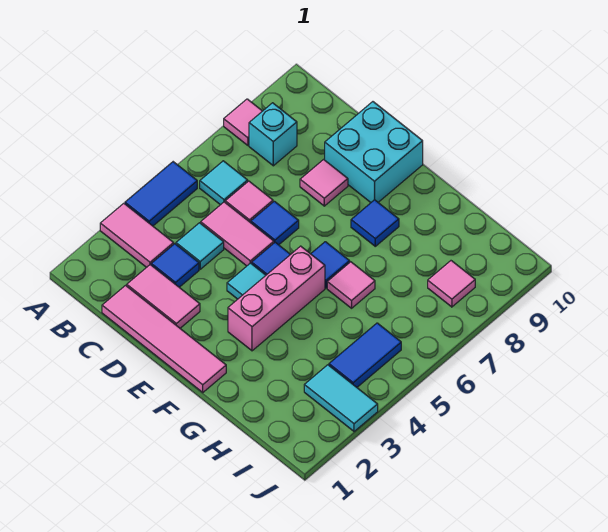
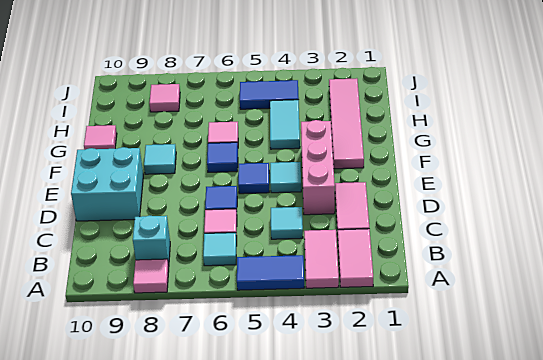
pink 1x4 tile [102,286,226,392] -> pink 1x4 tile moved to [329,78,364,169]
blue 1x1 tile [151,244,199,287] -> none
pink 1x2 tile [201,202,274,266] -> pink 1x2 tile moved to [338,229,373,287]
pink 1x1 tile [300,160,348,206] -> pink 1x1 tile moved to [84,125,117,150]
pink 1x3 brick [228,246,325,351] -> pink 1x3 brick turned to [301,120,335,215]
blue 1x1 tile [351,200,399,246] -> cyan 1x1 tile [144,144,176,174]
cyan 1x2 tile [304,365,378,431] -> cyan 1x2 tile moved to [270,100,300,149]

